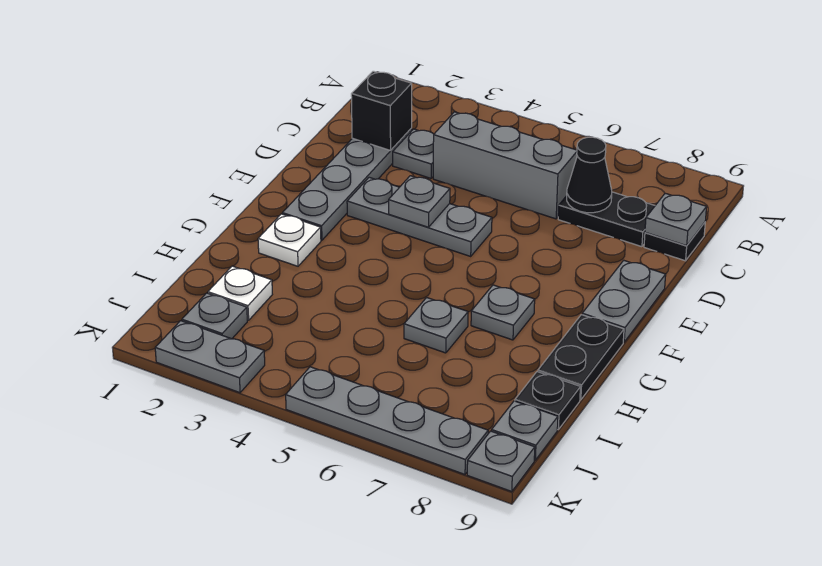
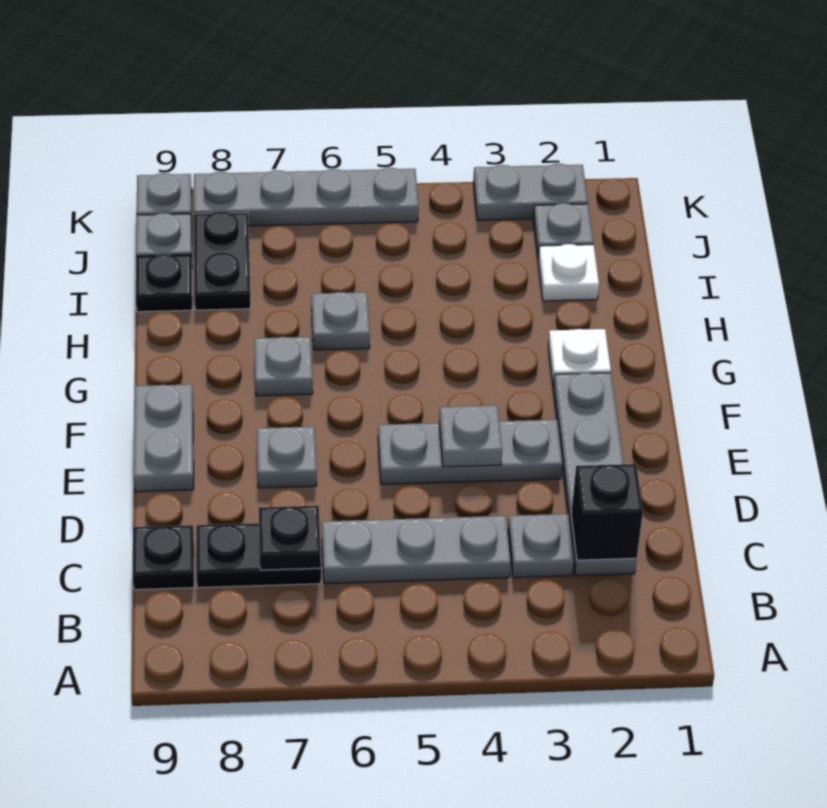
grey 1x3 brick [433,112,577,219] -> grey 1x3 plate [322,516,511,584]
black 1x1 cone [567,137,612,213] -> black 1x1 plate [259,506,321,570]
grey 1x1 plate [645,193,707,246] -> grey 1x1 plate moved to [257,427,317,488]
black 1x2 plate [538,315,624,400] -> black 1x2 plate moved to [194,212,251,310]

